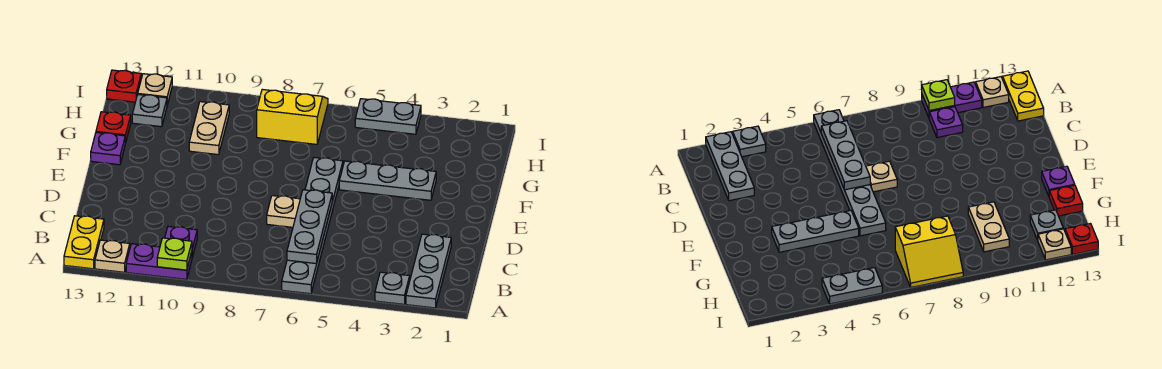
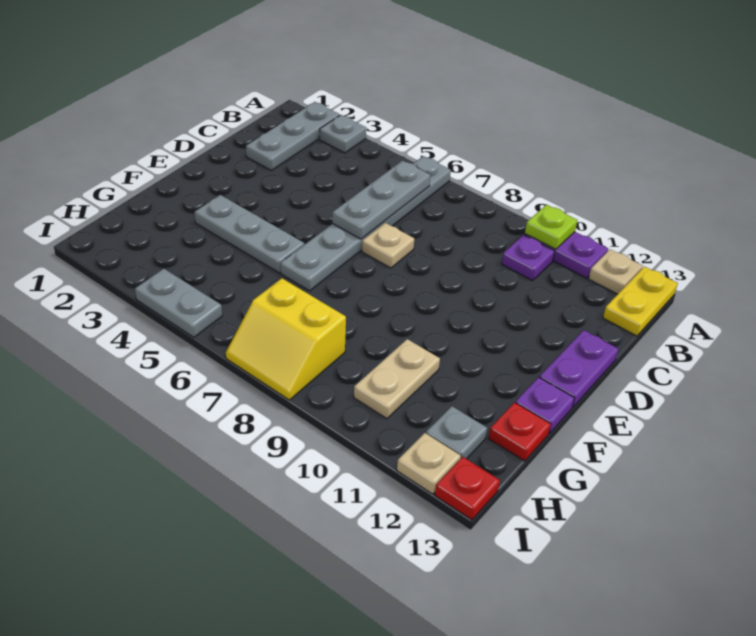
none -> purple 1x2 plate [540,330,619,408]

